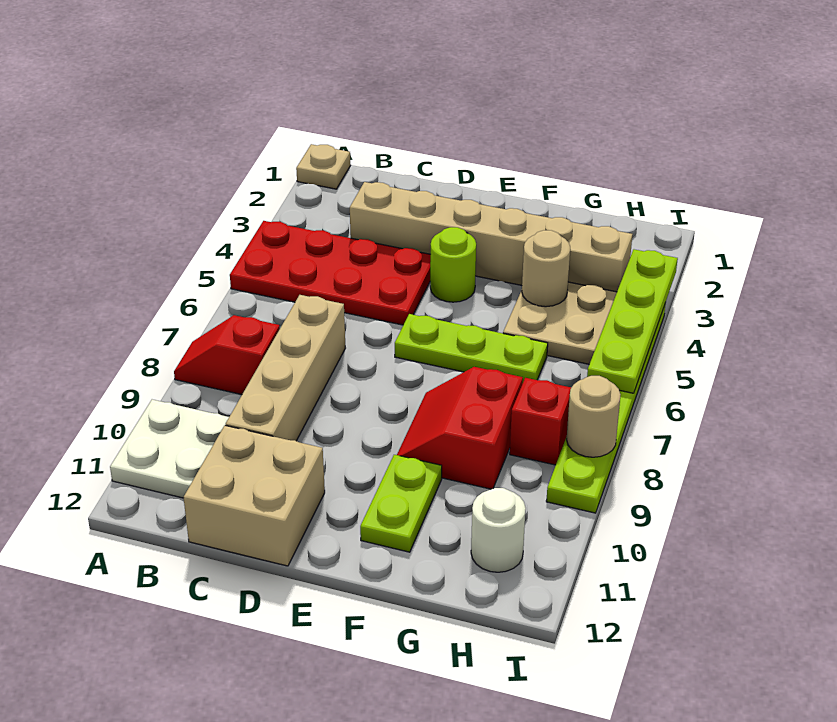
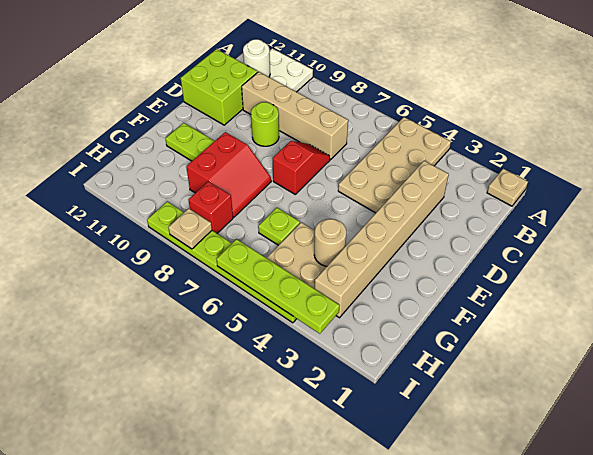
red 2x4 plate [230,221,431,325] -> tan 2x4 plate [338,117,451,213]
red 1x2 slope [174,315,280,395] -> red 1x2 slope moved to [272,141,330,194]
tan 2x2 brick [184,425,325,566] -> lime 2x2 brick [181,49,258,125]
lime 1x1 round brick [430,227,476,302] -> lime 1x1 round brick moved to [251,102,279,146]
lime 1x3 plate [395,314,548,384] -> lime 1x1 plate [258,208,300,245]
red 2x2 slope [397,367,523,489] -> red 2x2 slope turned to [186,132,271,217]
white 1x1 round brick [471,488,526,572] -> white 1x1 round brick moved to [243,39,270,77]
tan 1x1 round brick [567,376,621,457] -> tan 1x1 plate [168,208,212,249]

